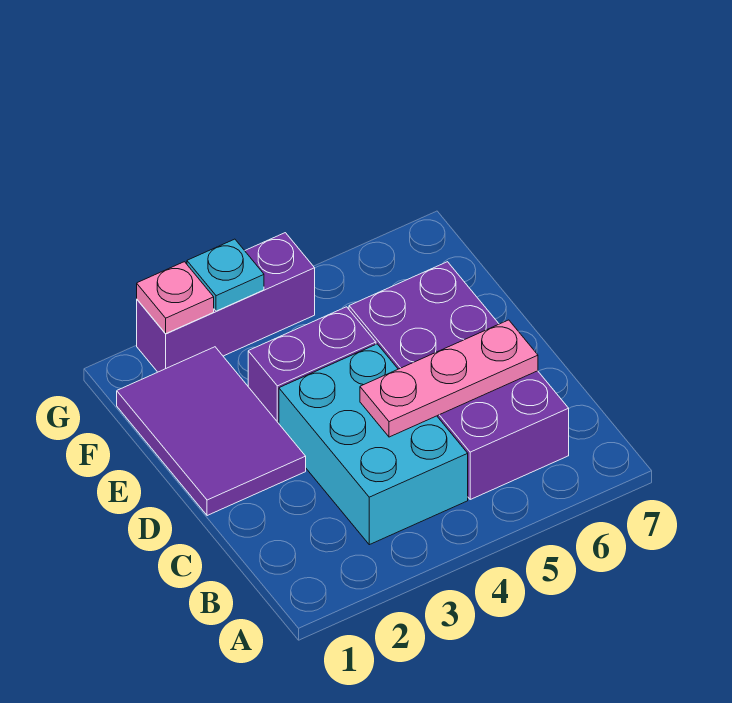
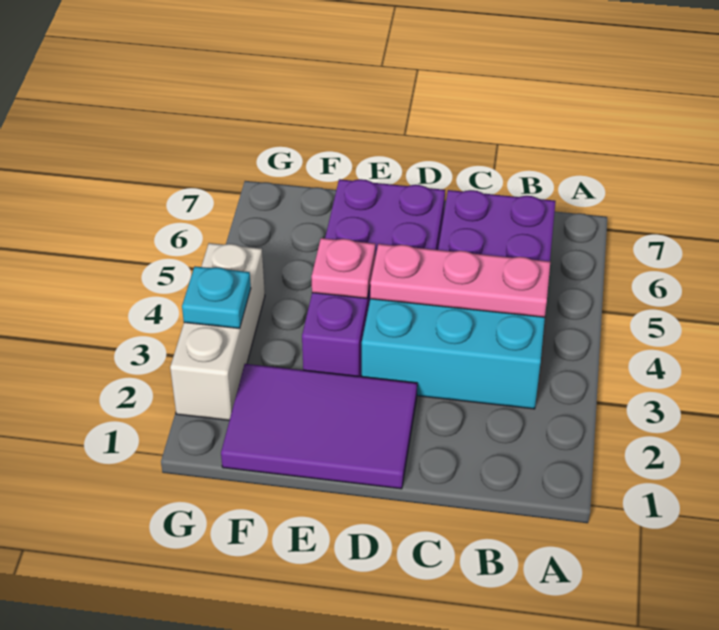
pink 1x3 plate [360,320,538,437] -> pink 1x3 plate turned to [370,244,550,317]
purple 1x3 brick [137,233,315,372] -> white 1x3 brick [170,243,265,420]
pink 1x1 plate [137,262,214,334] -> pink 1x1 plate moved to [312,238,375,299]

